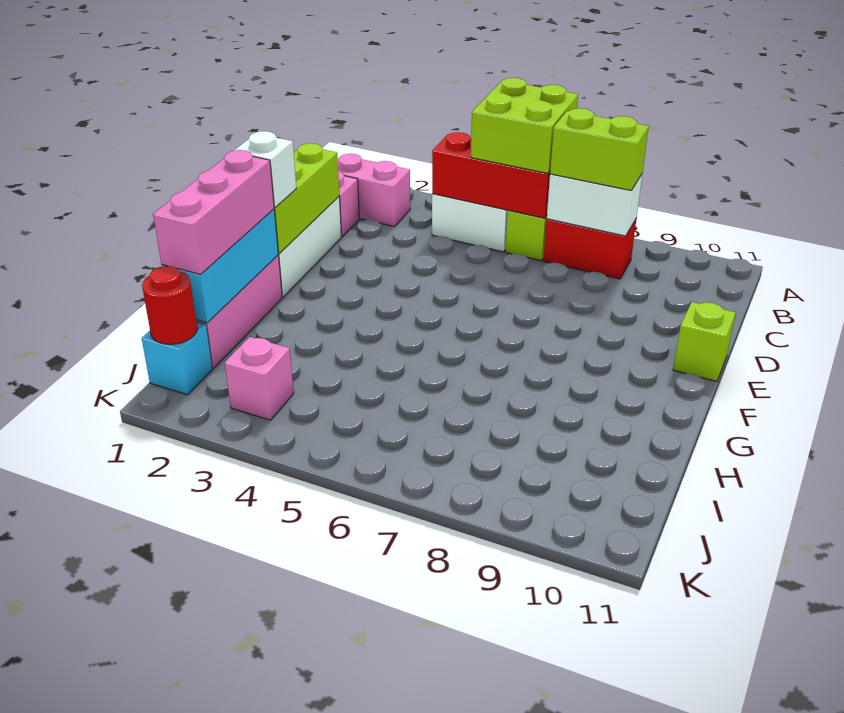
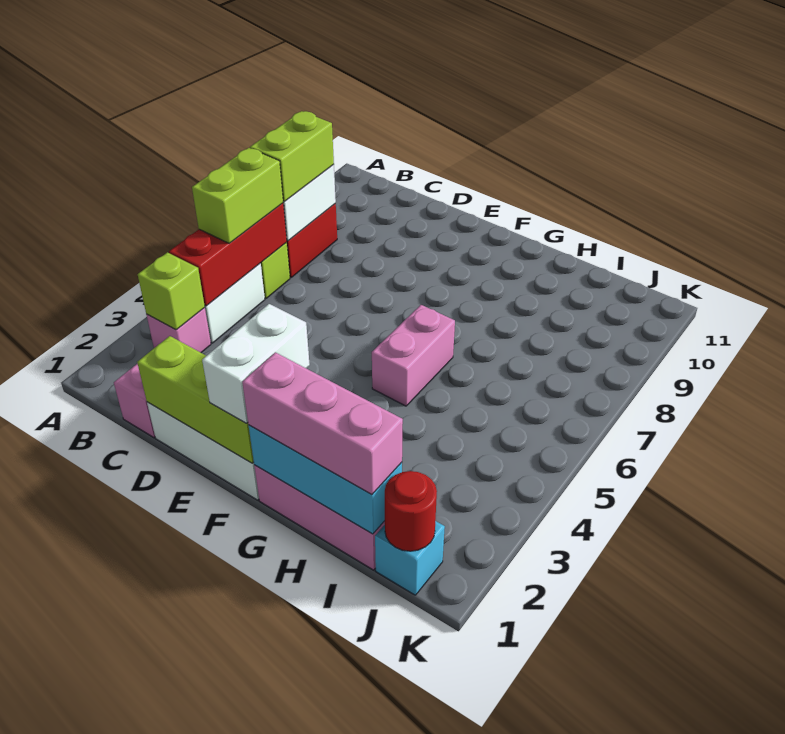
lime 2x2 brick [471,78,578,173] -> lime 1x2 brick [192,148,283,243]
pink 1x2 brick [338,154,410,226] -> pink 1x2 brick moved to [372,305,455,406]
lime 1x1 brick [673,302,736,381] -> lime 1x1 brick moved to [138,252,205,330]
white 1x1 brick [234,131,296,207] -> white 1x2 brick [202,304,310,423]
pink 1x1 brick [225,337,294,420] -> pink 1x1 brick moved to [146,307,211,353]

